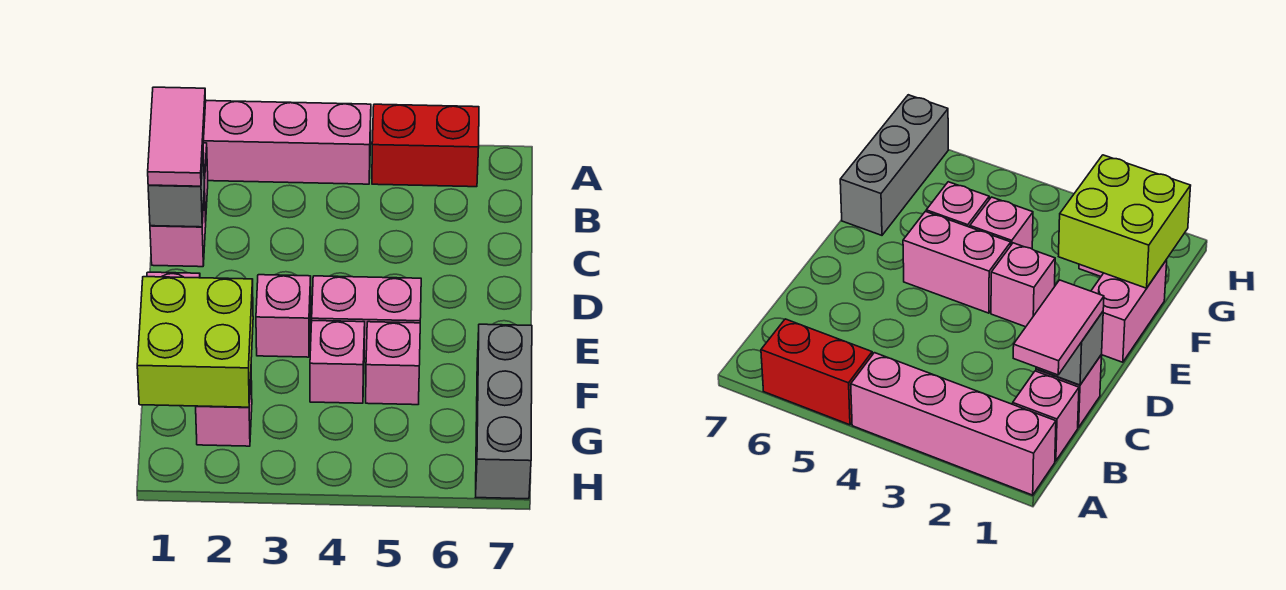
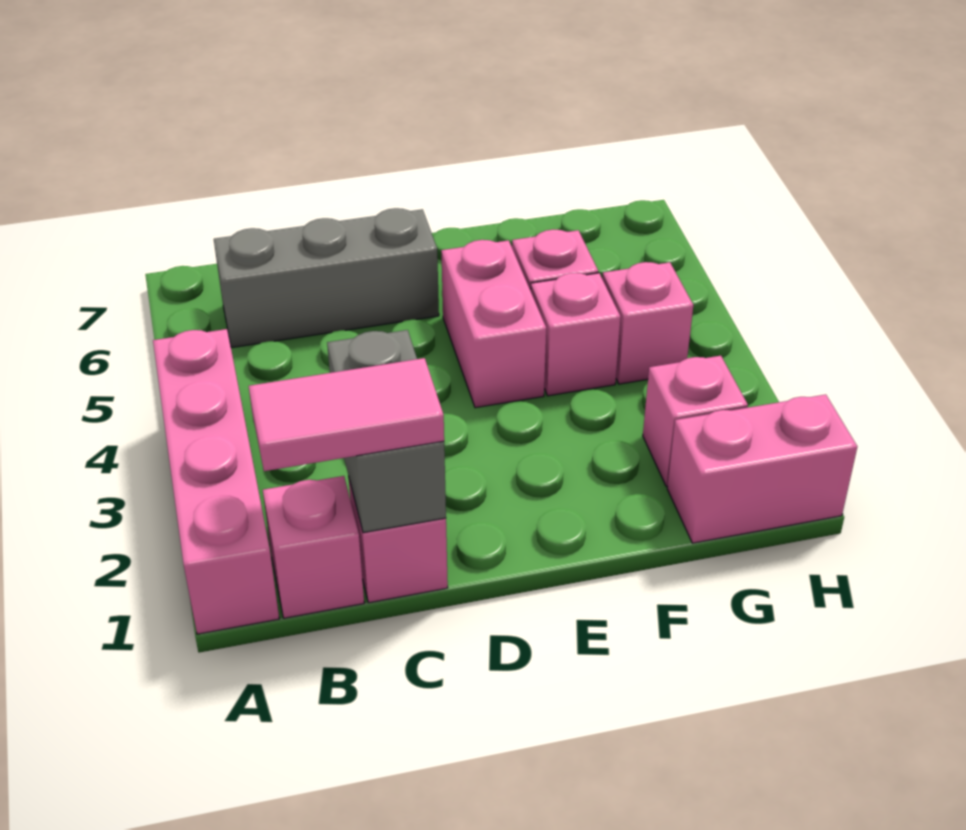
red 1x2 brick [372,104,479,187] -> none
grey 1x1 brick [148,153,204,227] -> grey 1x2 brick [327,330,446,533]
pink 1x2 brick [1091,260,1167,362] -> pink 1x2 brick moved to [667,394,857,543]
pink 1x1 brick [256,275,311,357] -> pink 1x1 brick moved to [602,262,693,384]
lime 2x2 brick [137,277,253,407] -> none
grey 1x3 brick [476,324,532,499] -> grey 1x3 brick moved to [214,208,439,348]

